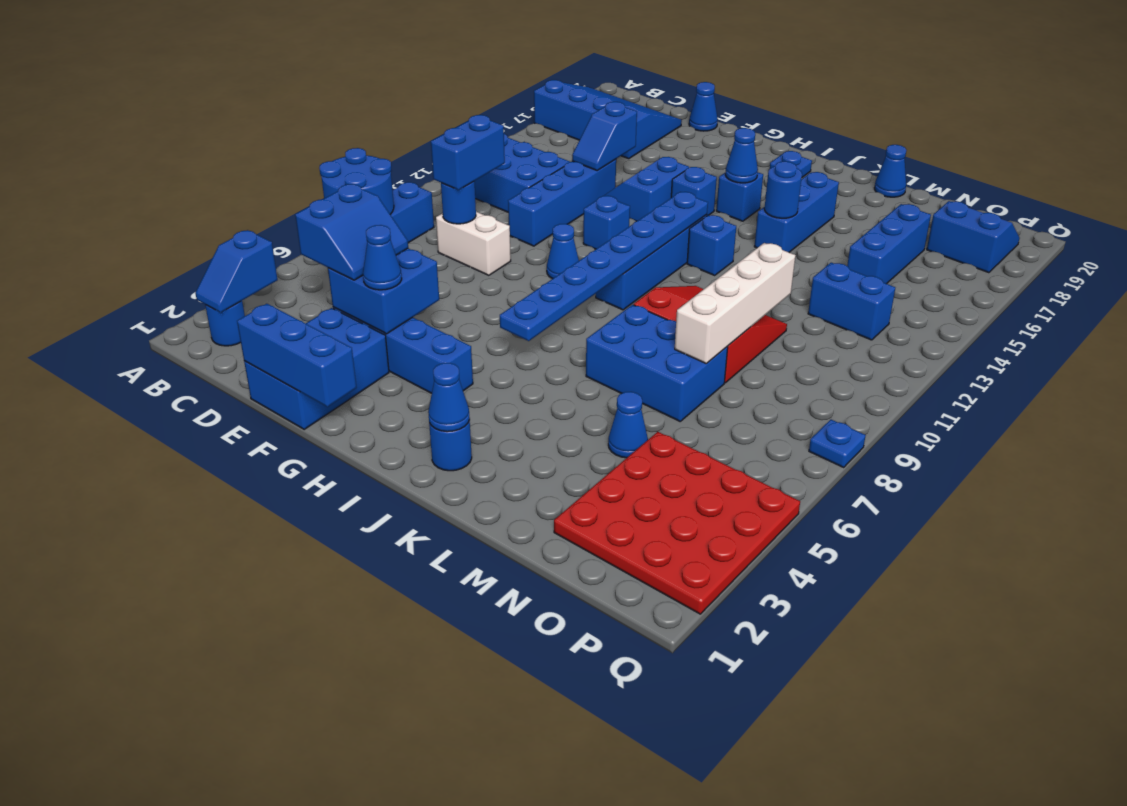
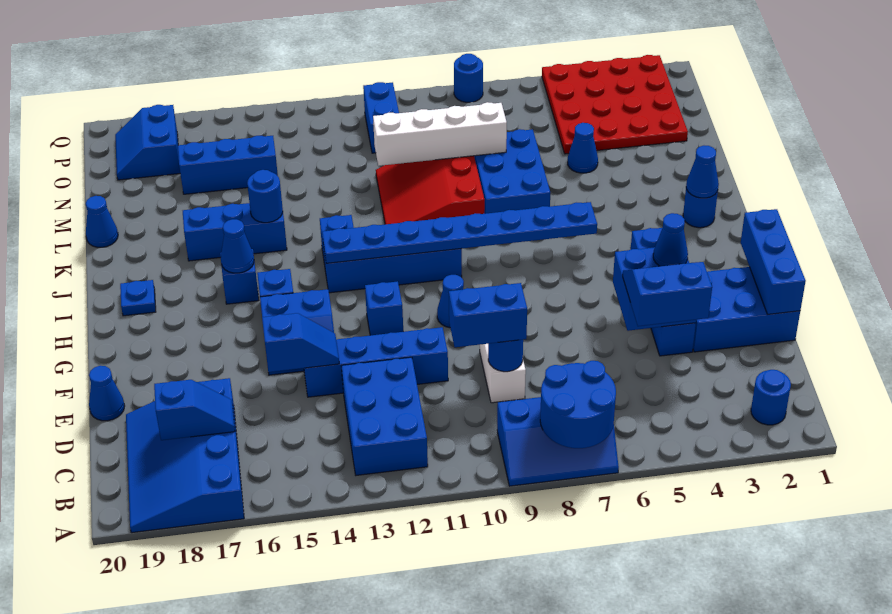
blue 1x2 slope [195,230,278,312] -> blue 1x2 slope moved to [154,380,235,440]
blue 1x2 brick [808,263,895,340] -> blue 1x2 brick moved to [363,82,399,153]
blue 1x1 plate [809,420,866,467] -> blue 1x1 round brick [454,54,483,102]

